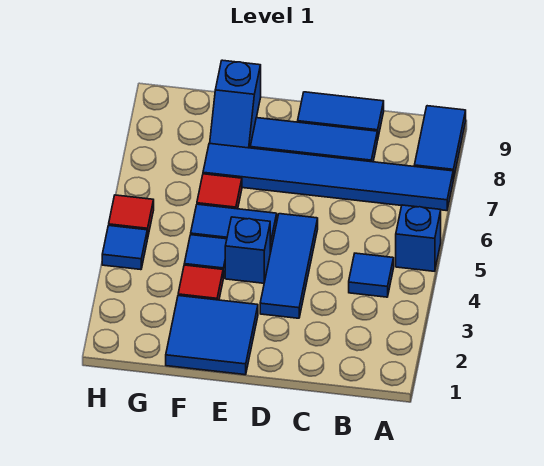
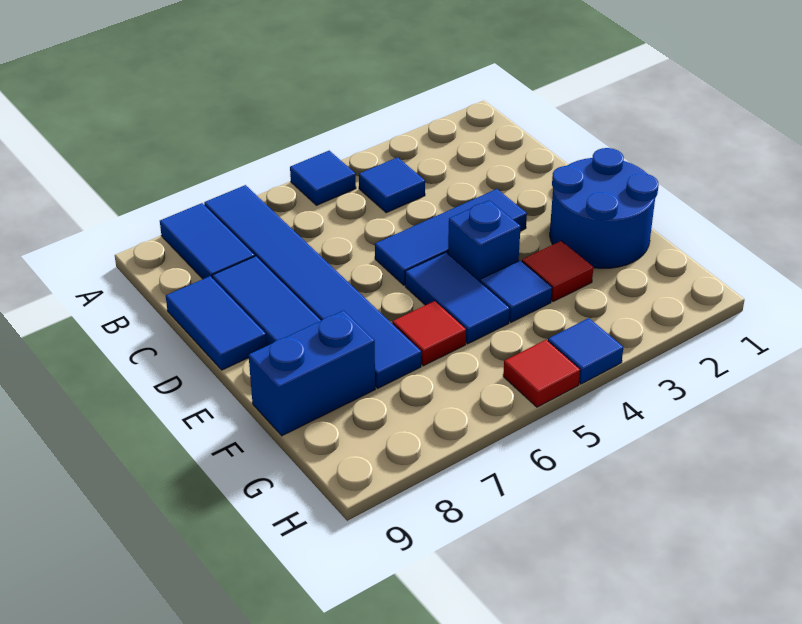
blue 1x1 brick [396,205,441,271] -> blue 1x1 tile [290,151,356,205]
blue 1x2 tile [414,106,466,180] -> blue 1x2 tile turned to [160,203,255,279]
blue 2x2 tile [166,296,258,375] -> blue 2x2 round brick [550,148,659,268]
blue 1x2 slope [210,60,261,148] -> blue 1x2 brick [249,310,375,436]

